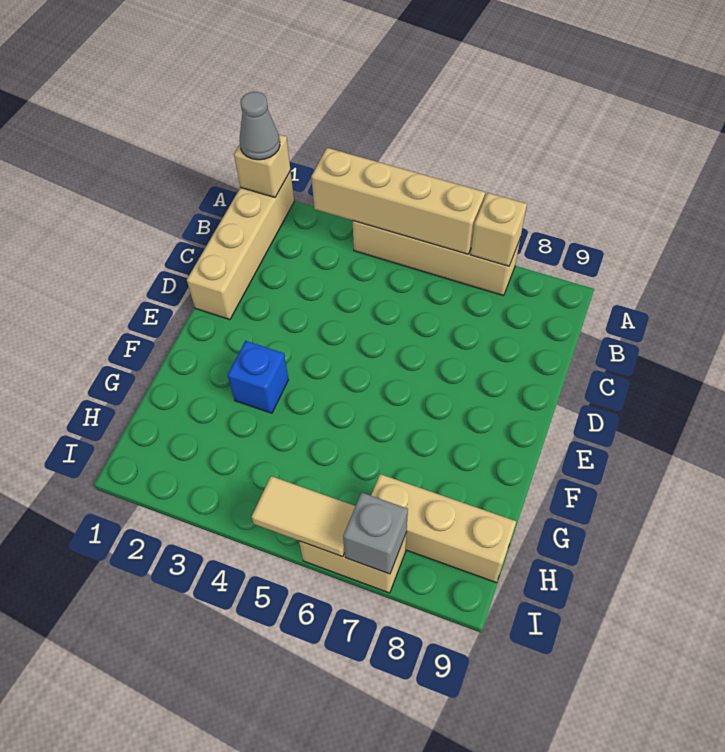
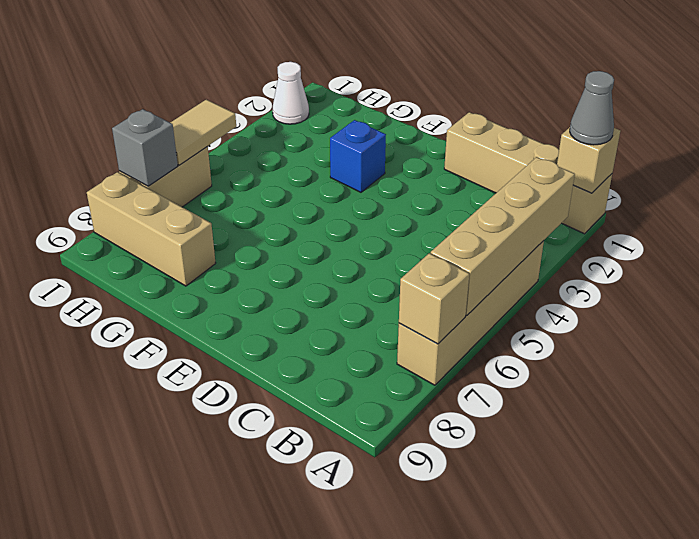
tan 1x3 brick [371,474,516,583] -> tan 1x3 brick turned to [87,172,216,286]
none -> white 1x1 cone [273,62,309,124]

